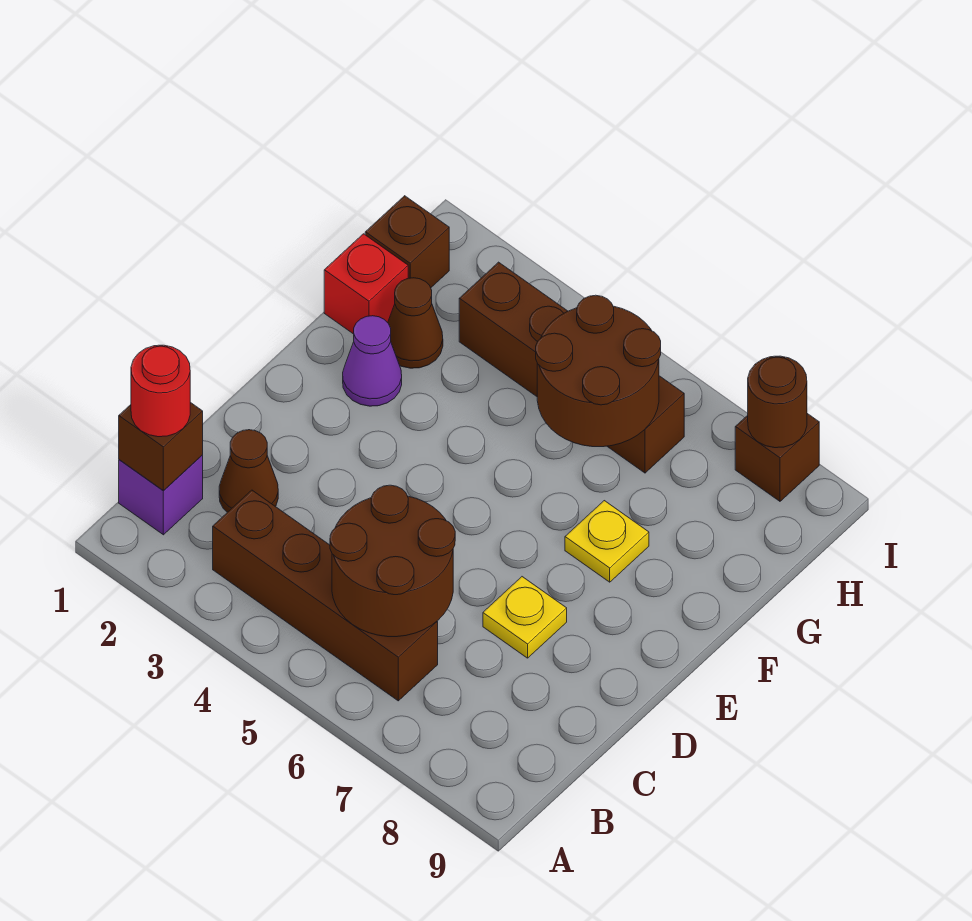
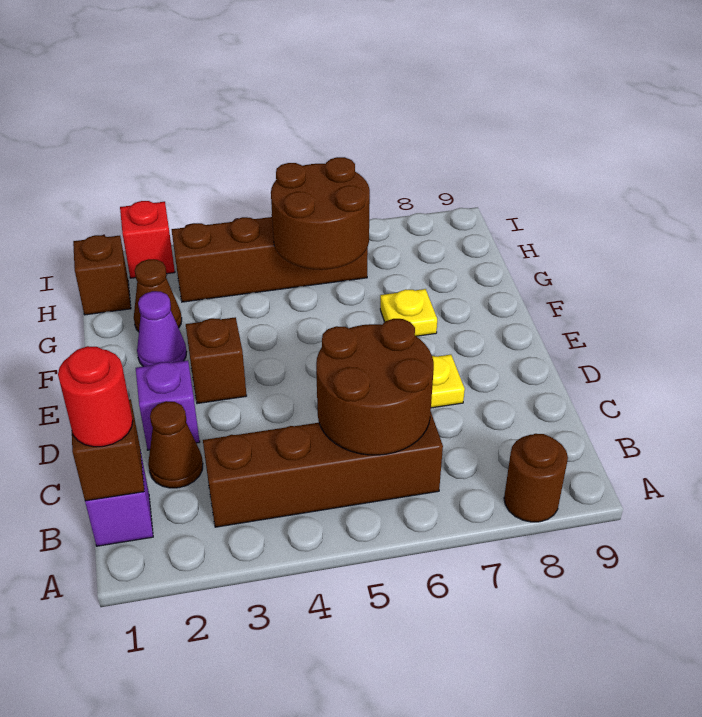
none -> purple 1x1 brick [136,360,200,450]
red 1x1 brick [324,234,408,334] -> red 1x1 brick moved to [120,201,175,278]
brown 1x1 brick [735,414,819,501] -> brown 1x1 brick moved to [186,317,247,404]
brown 1x1 round brick [748,356,807,448] -> brown 1x1 round brick moved to [504,434,568,522]

